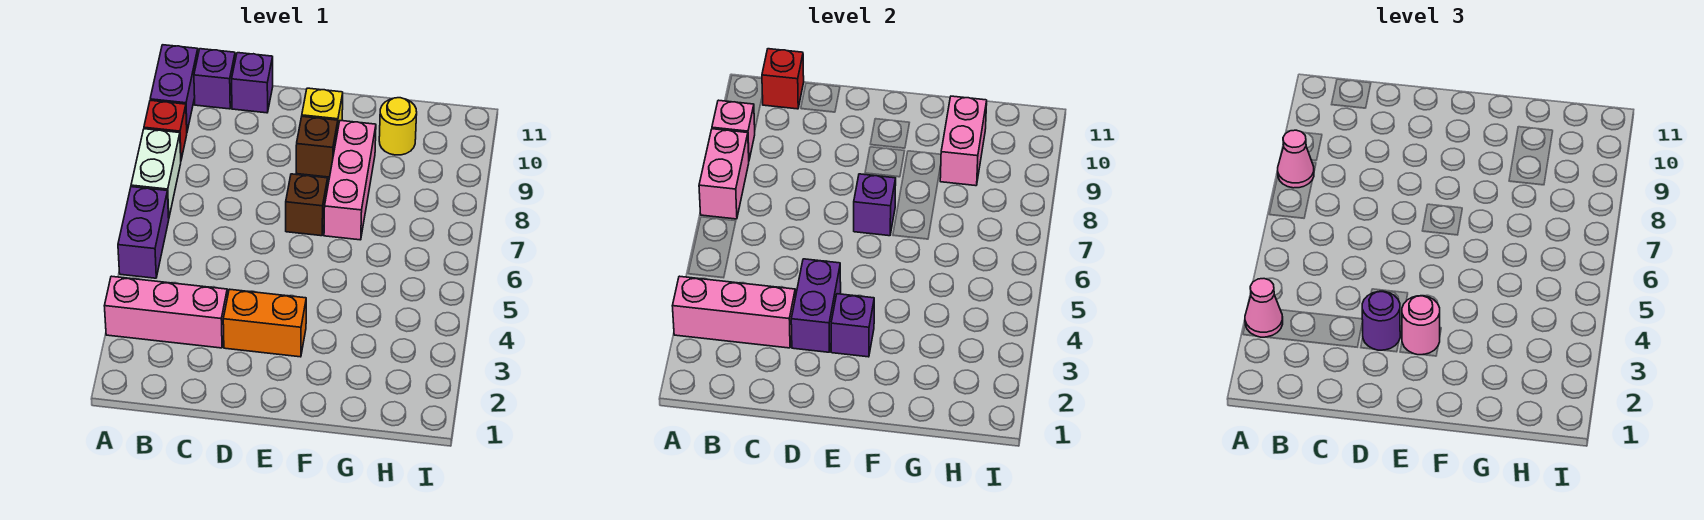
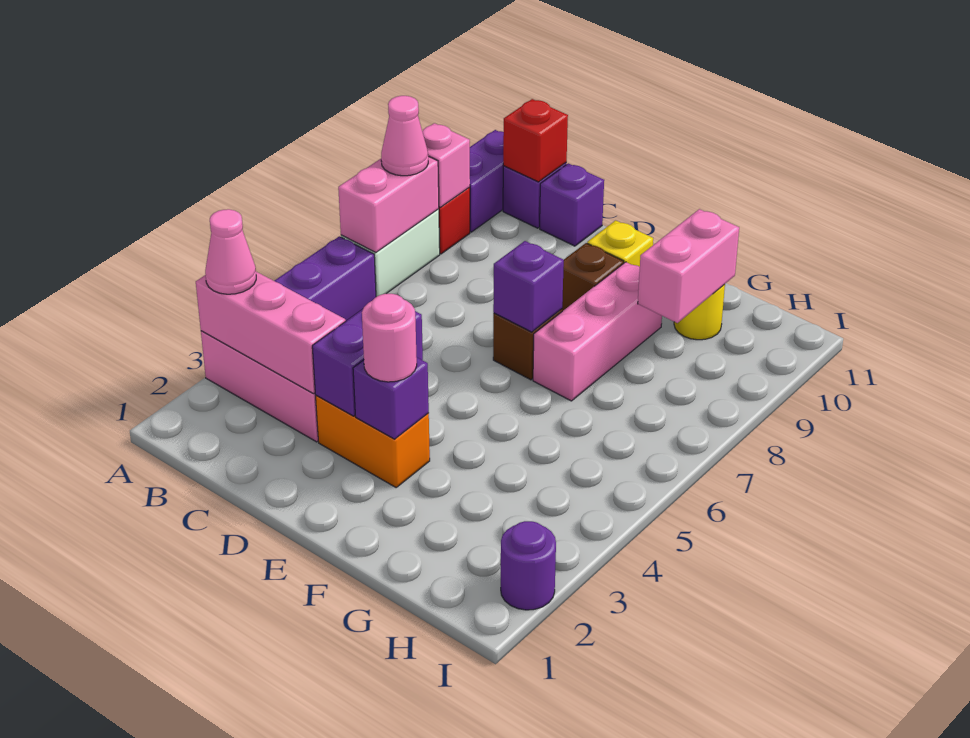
purple 1x1 round brick [1362,291,1400,350] -> purple 1x1 round brick moved to [501,521,556,610]

